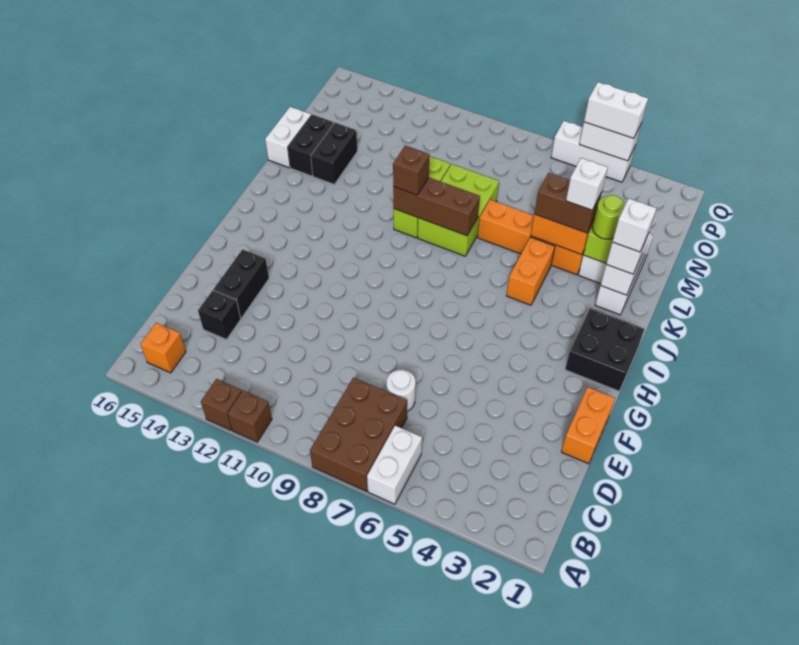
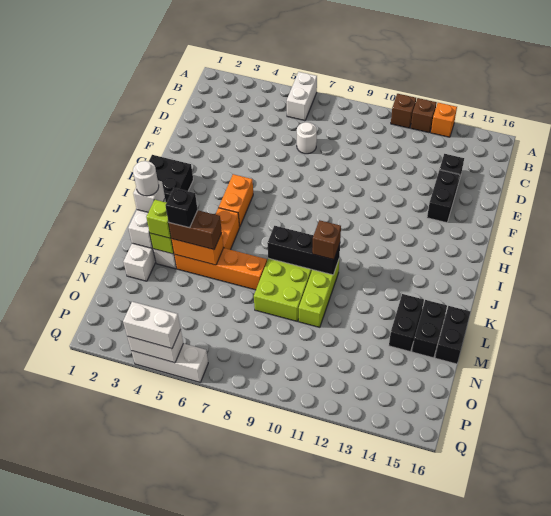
brown 2x3 brick [310,378,407,491] -> none
orange 1x1 brick [140,323,186,373] -> orange 1x1 brick moved to [431,103,457,137]
orange 1x2 brick [561,387,615,464] -> orange 1x2 brick moved to [219,174,253,226]
white 1x1 brick [612,198,657,252] -> white 1x1 round brick [133,161,159,196]
brown 1x3 brick [393,178,480,236] -> black 1x3 brick [267,226,340,275]
lime 1x1 round brick [592,195,625,239] -> lime 1x1 brick [146,200,171,238]
white 1x1 brick [566,158,608,210] -> black 1x1 brick [166,188,198,228]
white 1x2 brick [265,107,311,168] -> black 1x2 brick [435,306,470,364]

